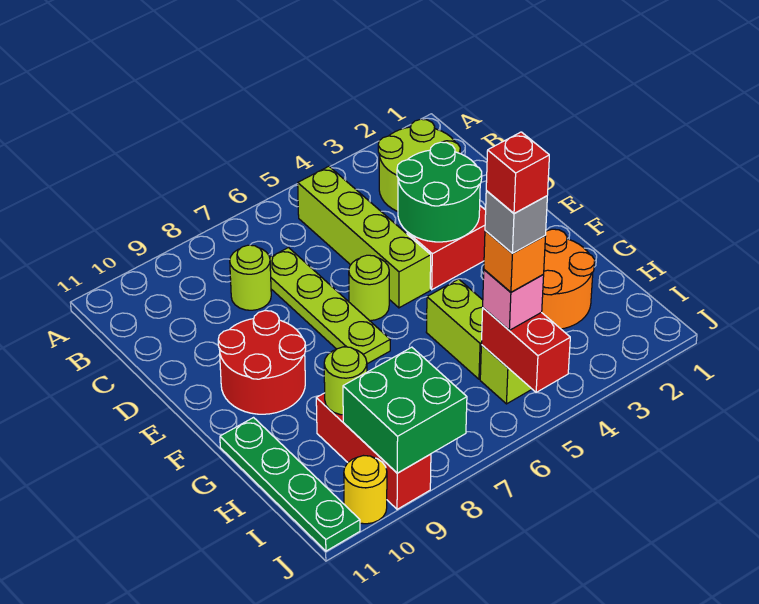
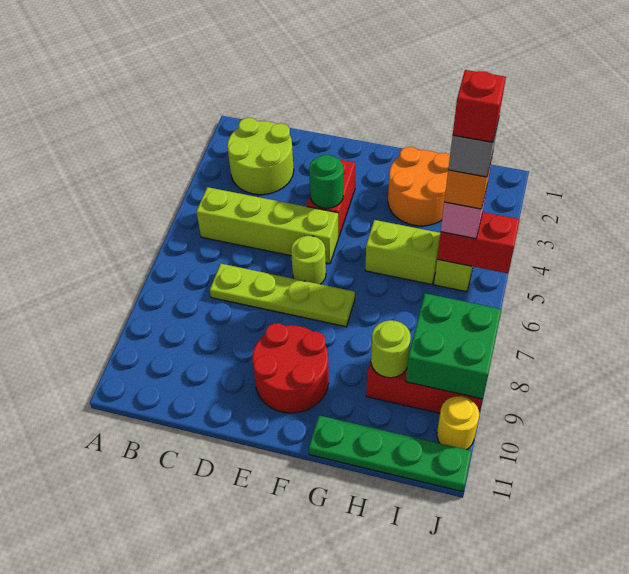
lime 1x1 round brick [230,245,271,310] -> none
green 2x2 round brick [397,142,482,242] -> green 1x1 round brick [309,155,343,208]

